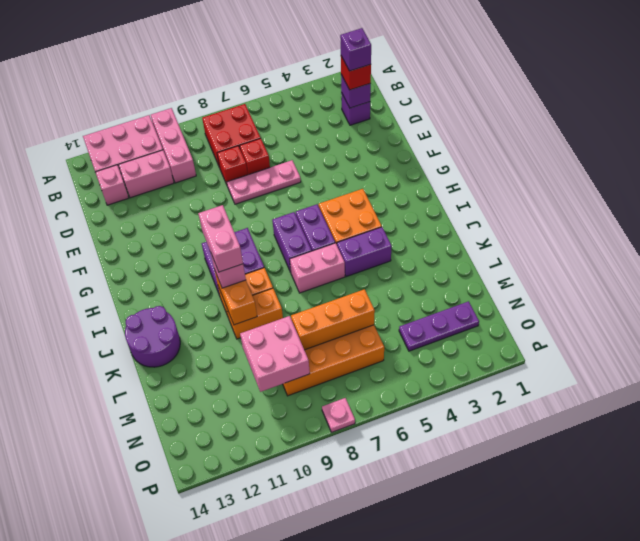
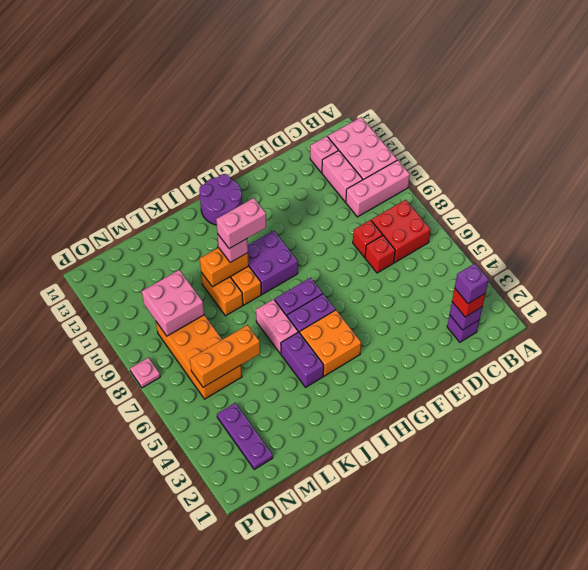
pink 1x3 plate [227,160,301,204] -> none
purple 2x2 round brick [125,306,180,367] -> purple 2x2 round brick moved to [199,174,242,225]
orange 1x3 brick [291,289,375,350] -> orange 1x3 brick turned to [190,325,260,387]

